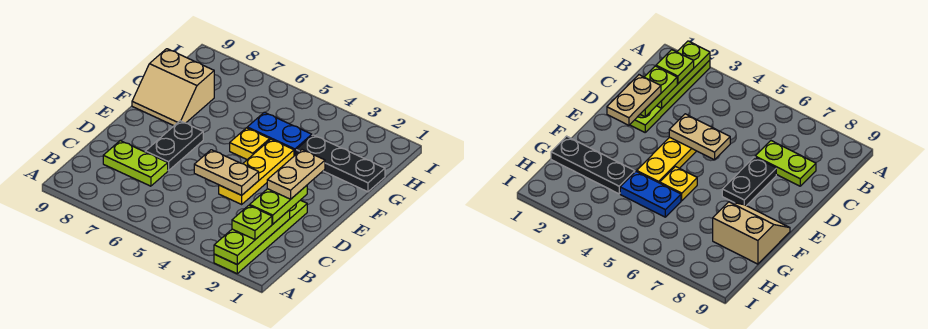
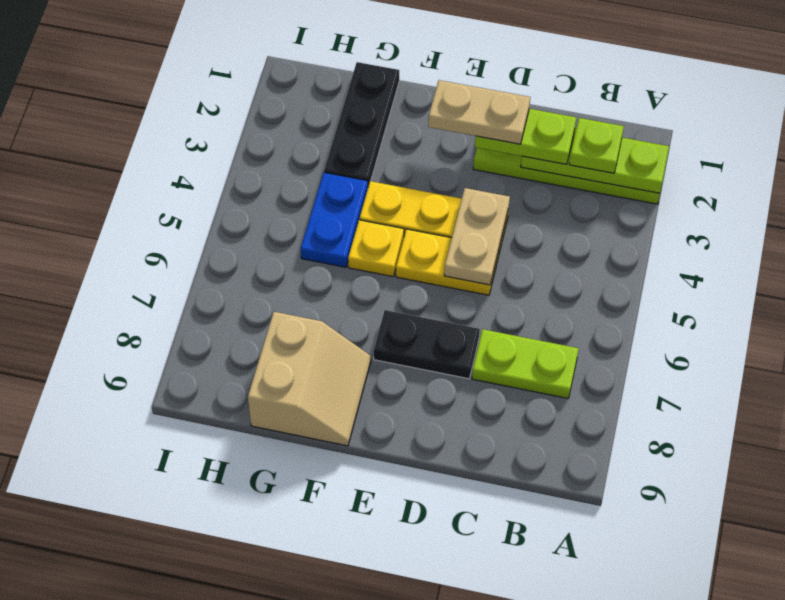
lime 1x2 plate [103,141,168,186] -> lime 1x2 plate turned to [472,329,579,398]
none -> yellow 1x2 plate [396,229,499,295]

